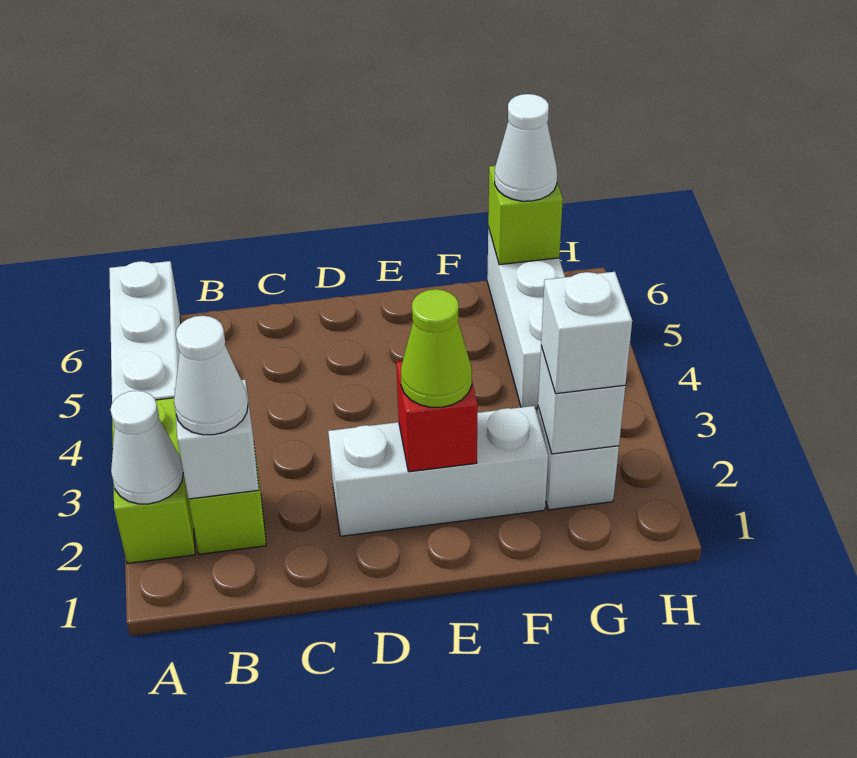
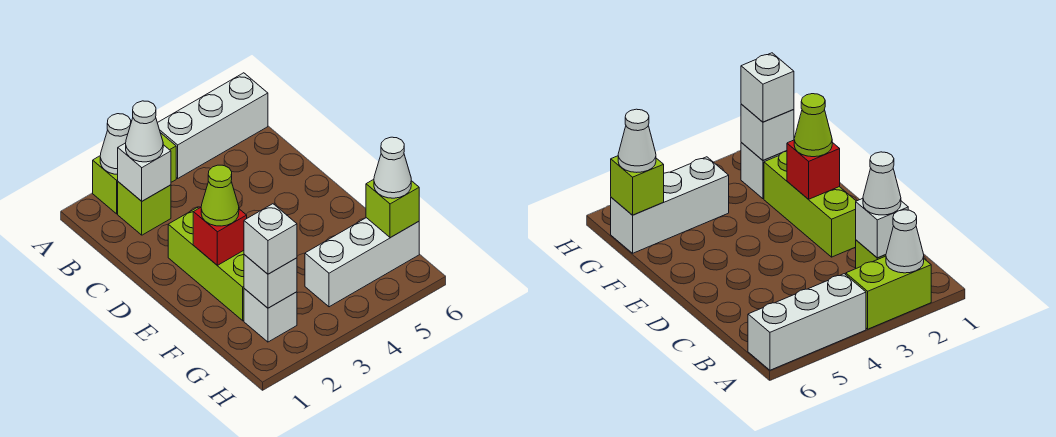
white 1x3 brick [328,406,548,536] -> lime 1x3 brick [168,208,244,321]

